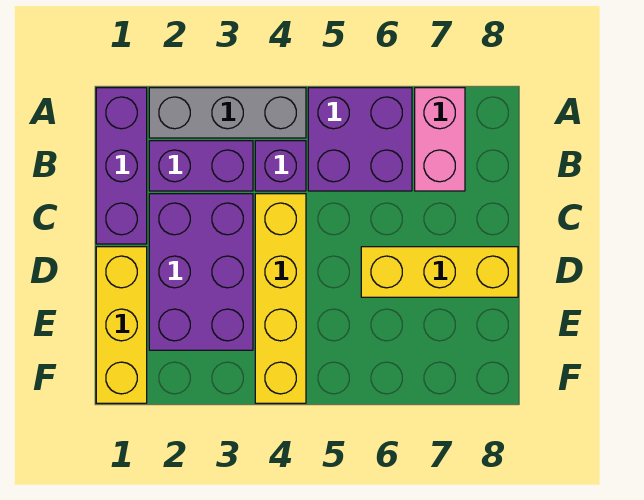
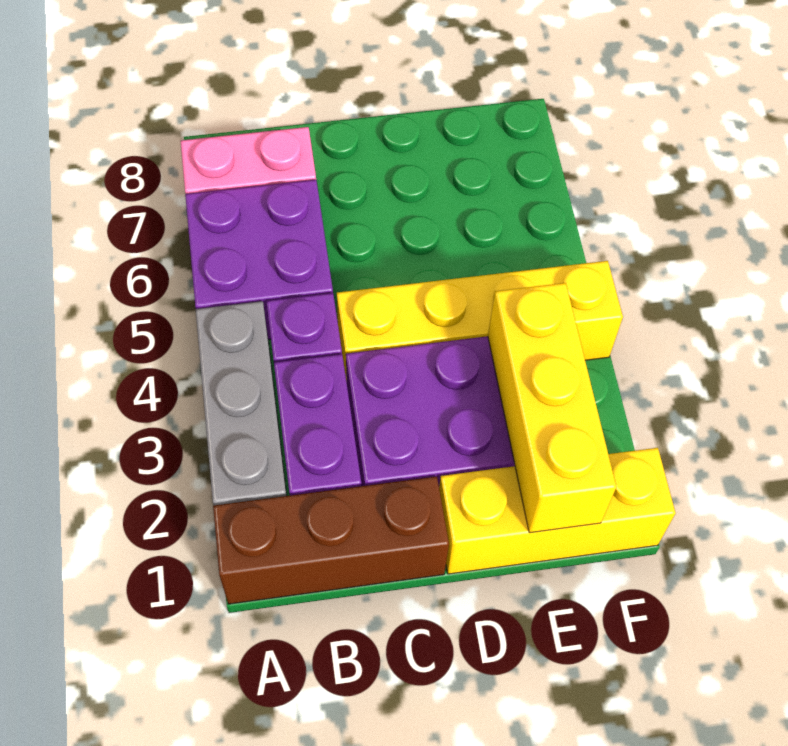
purple 1x3 brick [96,88,147,244] -> brown 1x3 brick [213,476,449,604]
yellow 1x3 brick [361,247,518,297] -> yellow 1x3 brick moved to [488,283,616,533]

